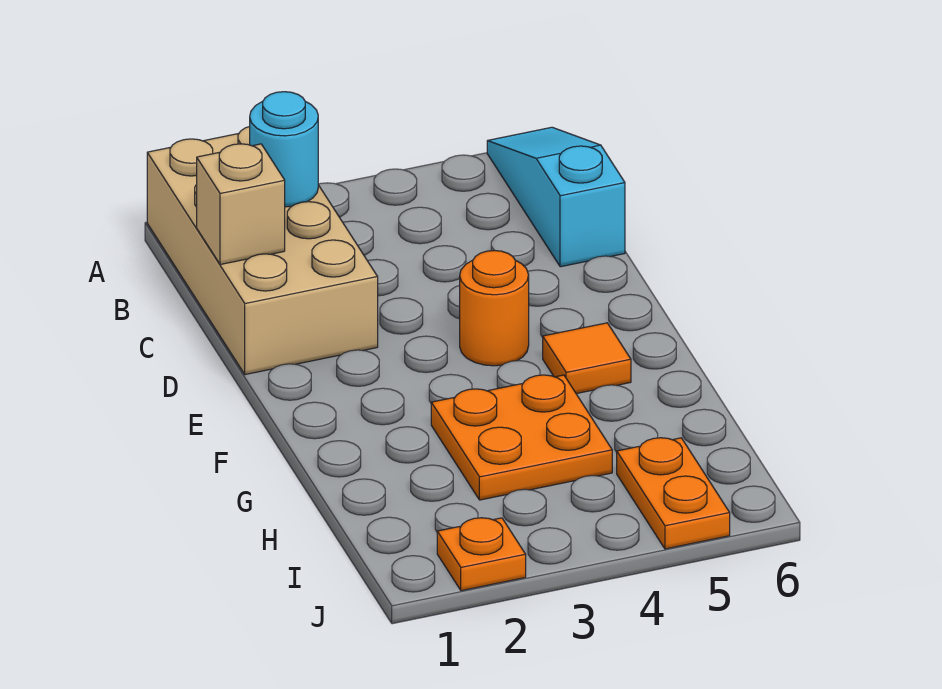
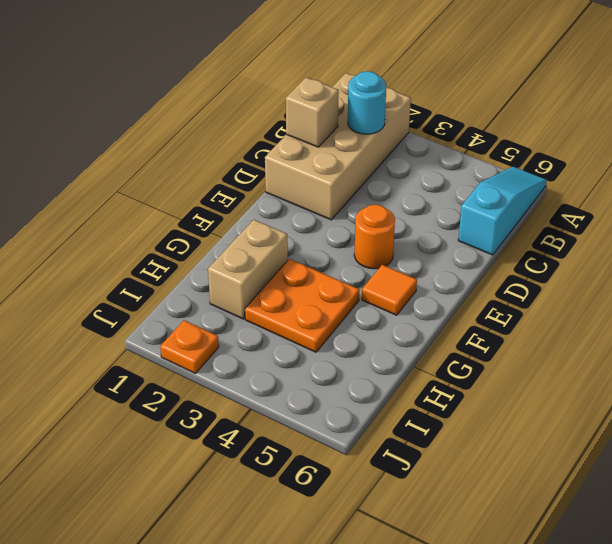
none -> tan 1x2 brick [208,220,288,319]
orange 1x2 plate [617,438,730,549] -> none

